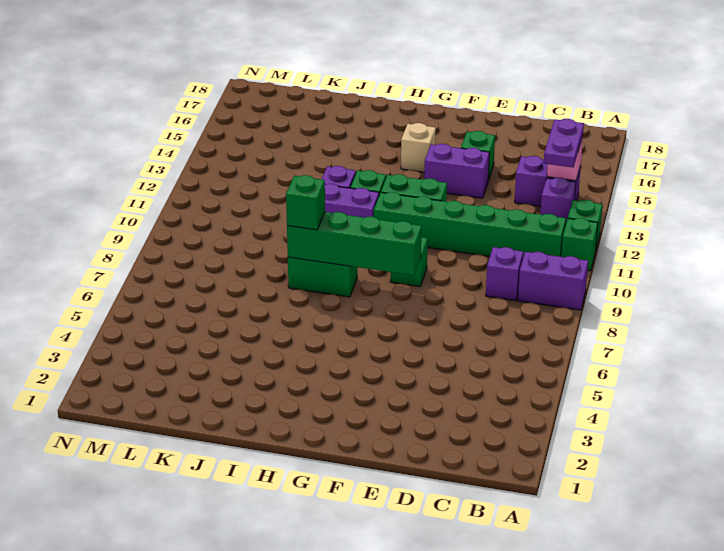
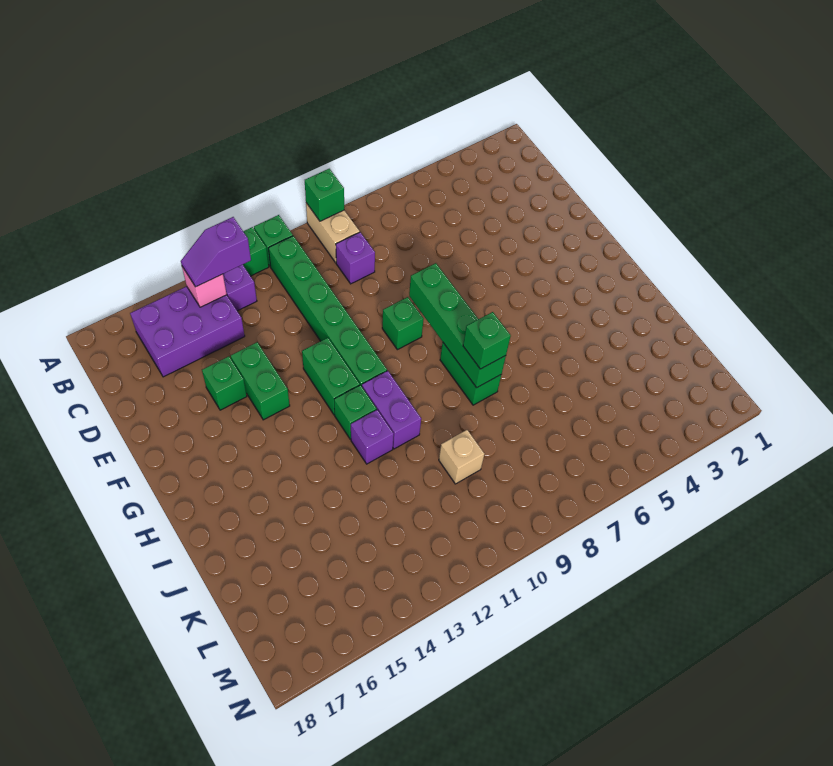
purple 1x2 brick [518,252,588,310] -> tan 1x2 brick [306,203,360,263]
none -> green 1x1 brick [305,169,344,221]
purple 1x2 plate [544,119,584,167] -> purple 1x2 slope [181,217,251,287]
purple 1x2 brick [515,156,581,206] -> purple 2x3 brick [130,286,245,377]
purple 1x2 brick [424,144,489,198] -> green 1x2 brick [230,342,290,420]
tan 1x1 brick [401,123,436,172] -> tan 1x1 brick moved to [439,430,484,484]

